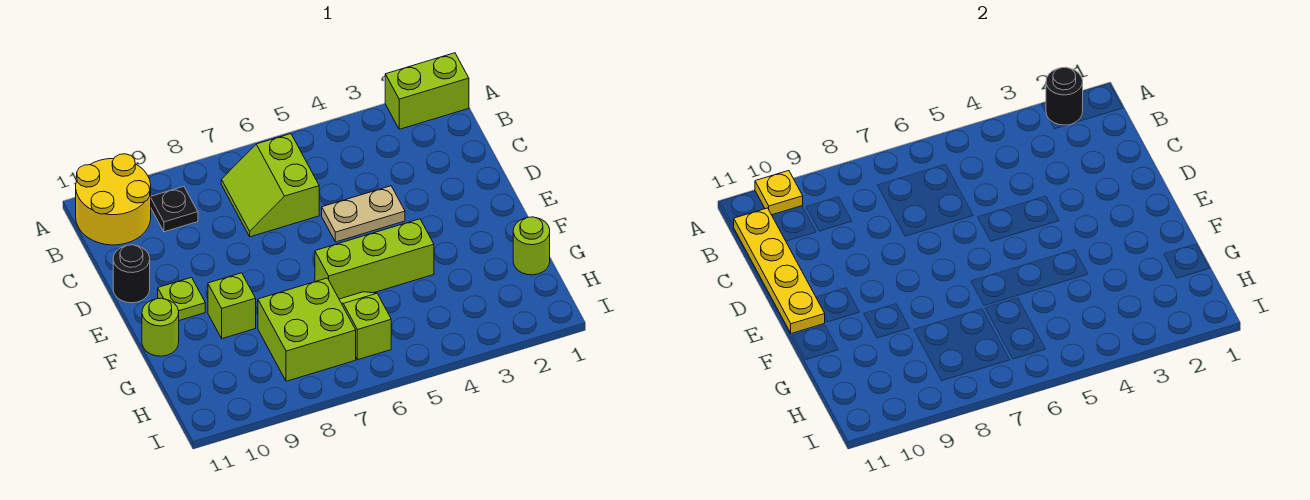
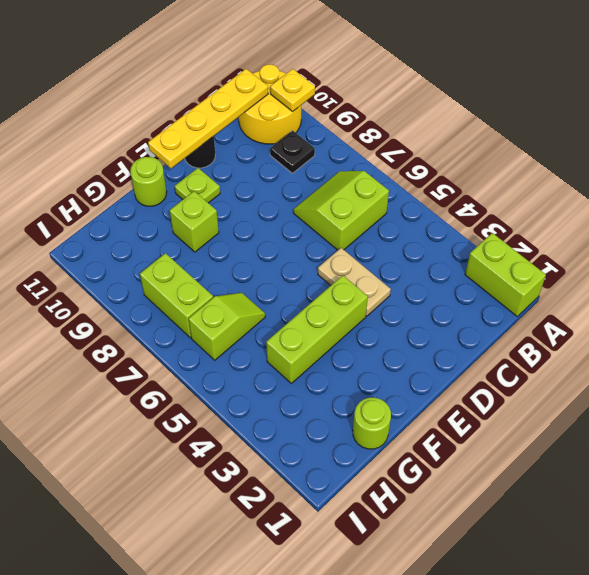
black 1x1 round brick [1046,67,1083,125] -> none
lime 1x3 brick [315,219,434,299] -> lime 1x3 brick turned to [266,275,368,383]
lime 2x2 brick [258,278,356,381] -> lime 1x2 brick [140,253,213,338]

